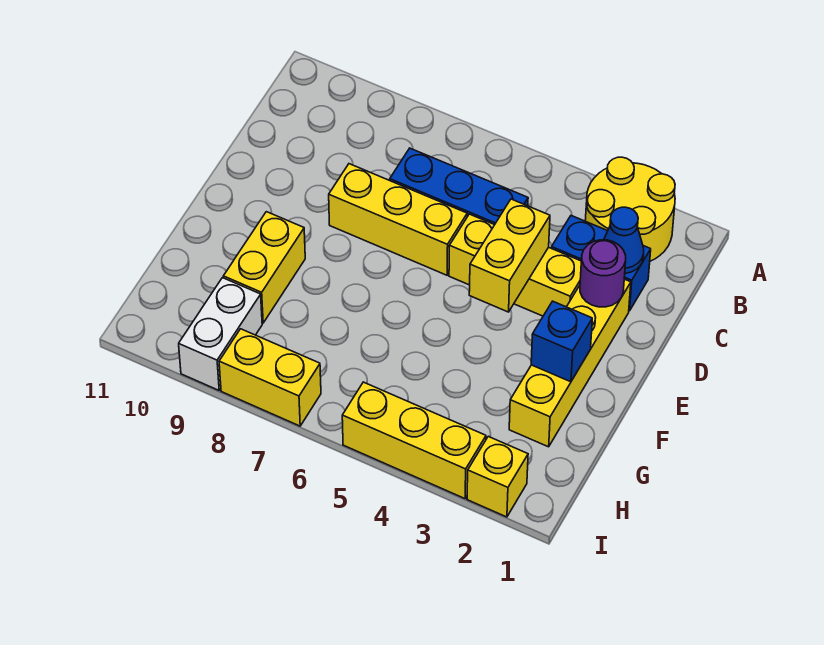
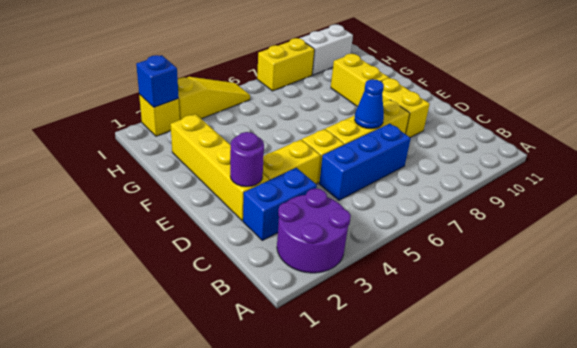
yellow 2x2 round brick [585,157,675,261] -> purple 2x2 round brick [277,189,351,273]
blue 1x1 cone [604,207,644,274] -> blue 1x1 cone moved to [355,79,384,129]
yellow 1x2 brick [469,199,550,312] -> yellow 1x2 brick moved to [381,78,430,138]
blue 1x1 brick [531,301,592,382] -> blue 1x1 brick moved to [136,55,179,107]
white 1x2 brick [179,278,262,390] -> white 1x2 brick turned to [300,24,353,75]
yellow 1x3 brick [342,382,486,499] -> yellow 1x3 slope [178,77,250,120]

